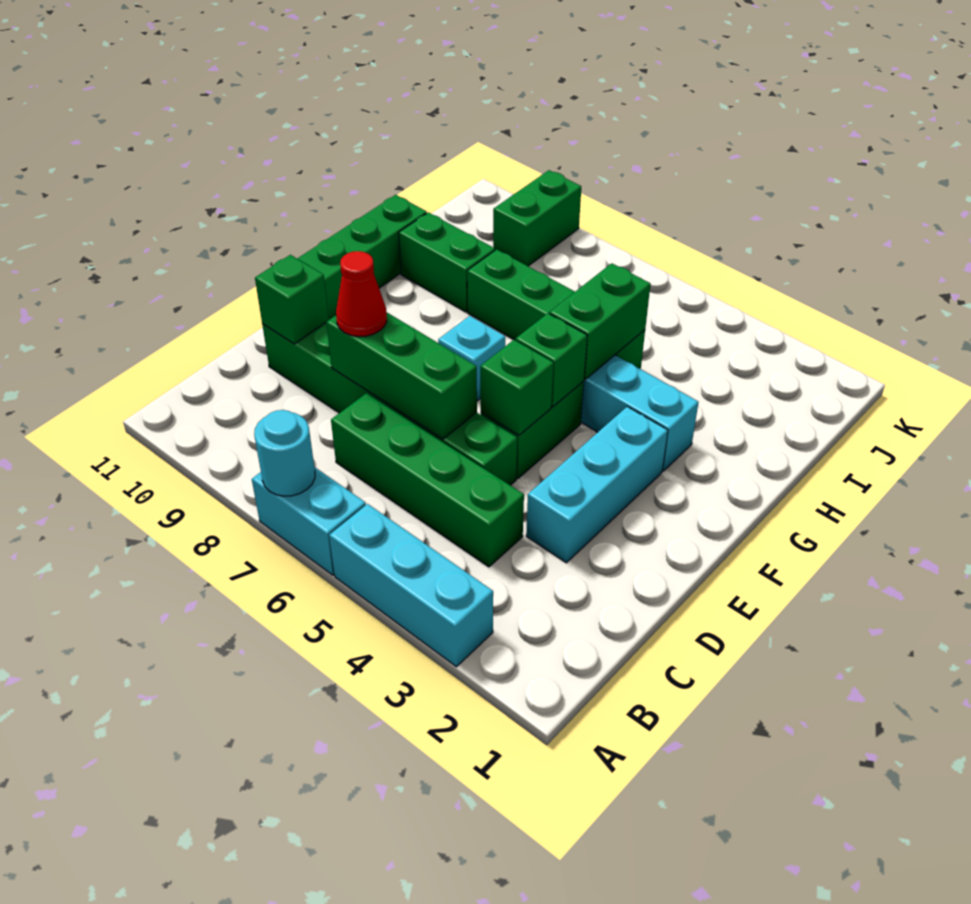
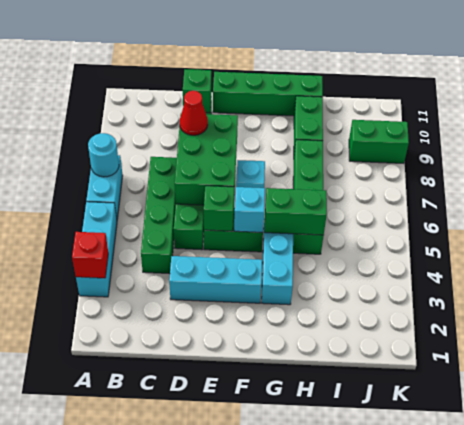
none -> red 1x1 brick [72,232,108,278]
green 1x3 brick [326,312,477,439] -> green 2x3 brick [175,114,238,205]
green 1x1 brick [516,313,587,407] -> cyan 1x1 brick [234,187,265,232]

